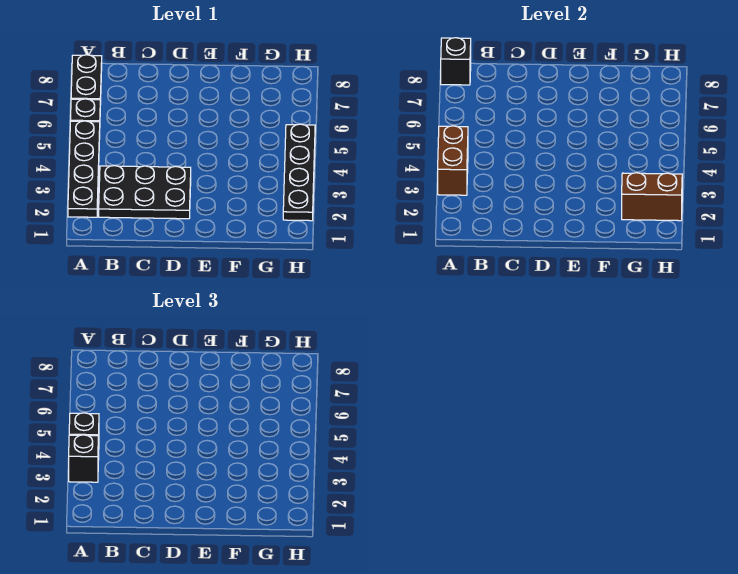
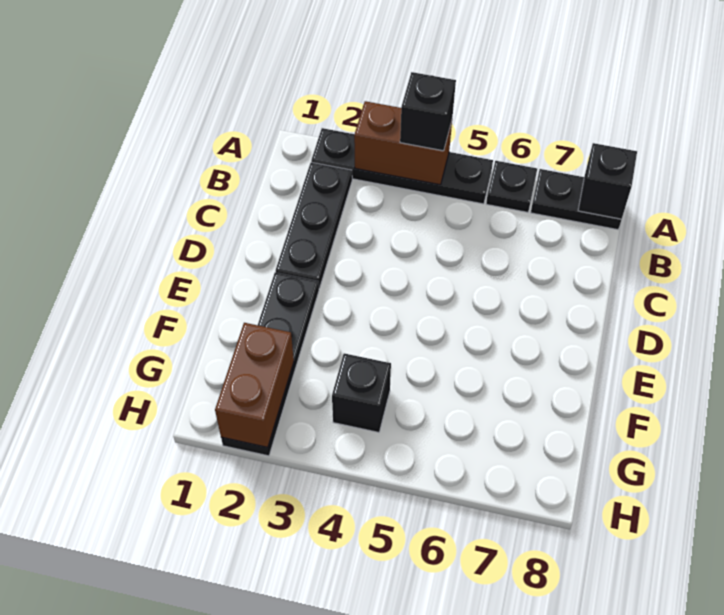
black 1x1 brick [69,435,98,482] -> black 1x1 brick moved to [332,353,391,432]
black 2x3 plate [99,166,191,219] -> black 1x3 plate [276,162,352,288]
black 1x4 plate [283,124,315,221] -> black 1x4 plate turned to [221,272,319,456]

